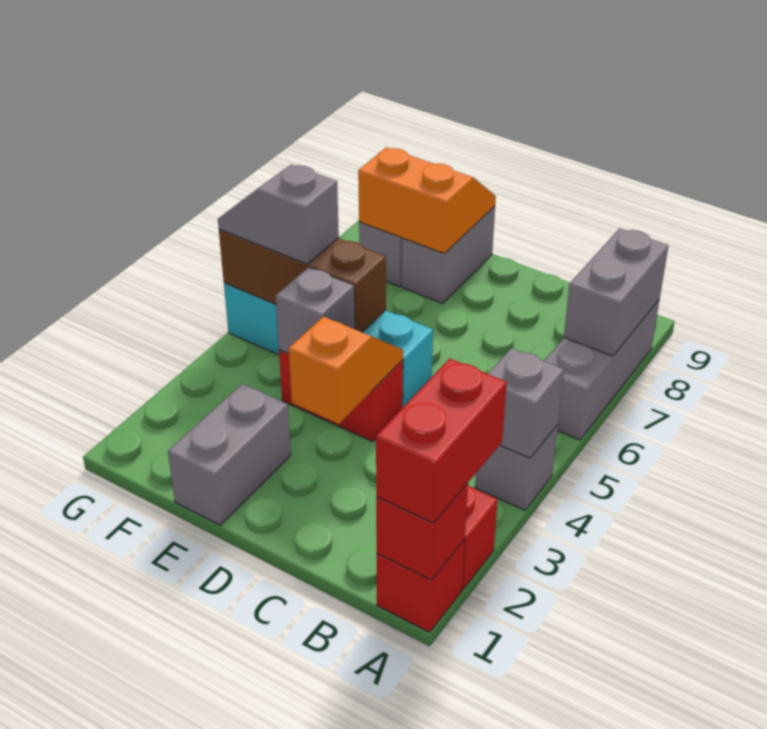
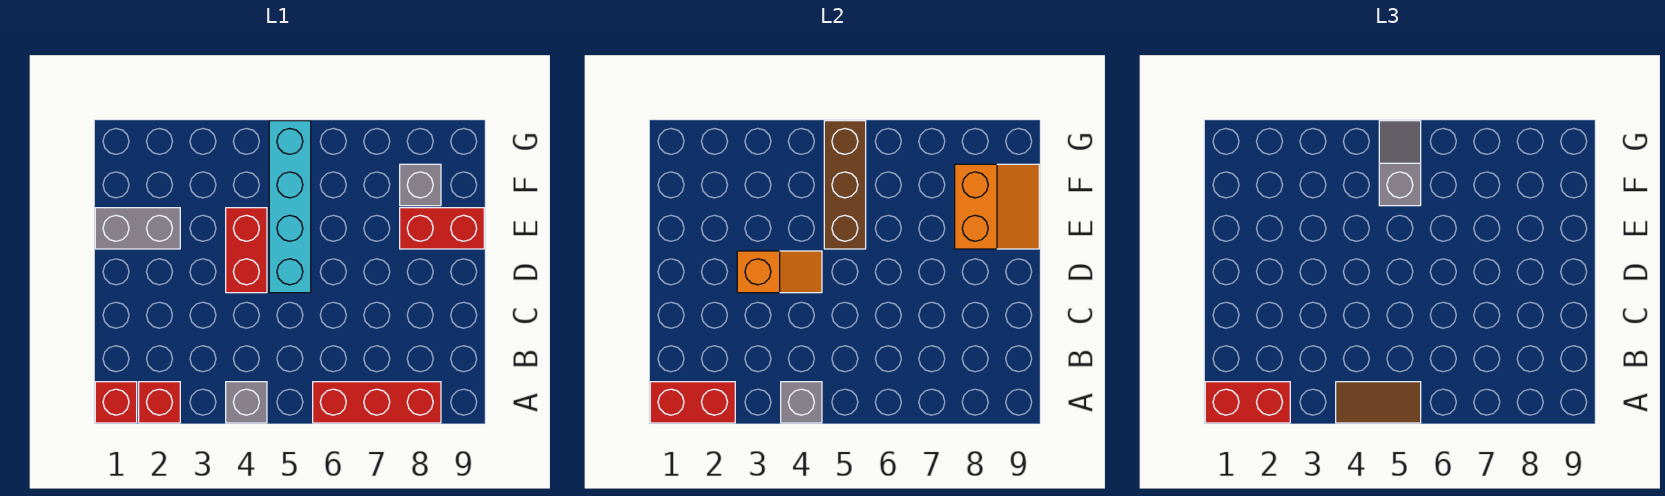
red 1x1 brick [376,483,468,580] -> red 1x2 brick [650,382,735,423]
none -> brown 1x2 tile [1336,382,1421,423]
grey 1x3 brick [544,299,660,440] -> red 1x3 brick [313,382,441,423]
grey 1x2 brick [564,228,669,356] -> none
grey 1x1 brick [275,267,355,354] -> none
grey 1x2 brick [402,206,495,303] -> red 1x2 brick [400,208,484,249]

